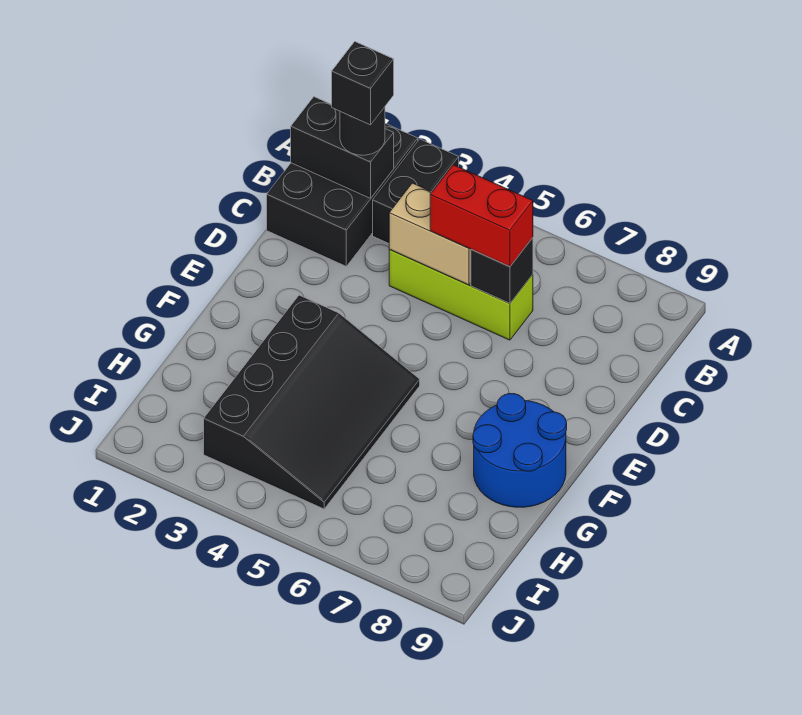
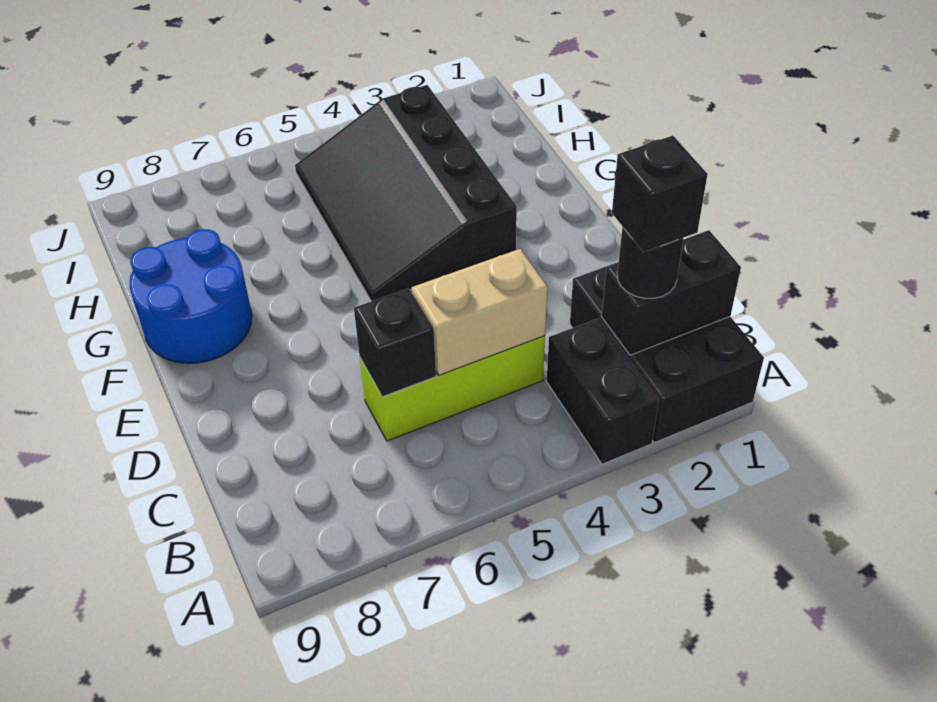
red 1x2 brick [430,165,533,267] -> none

